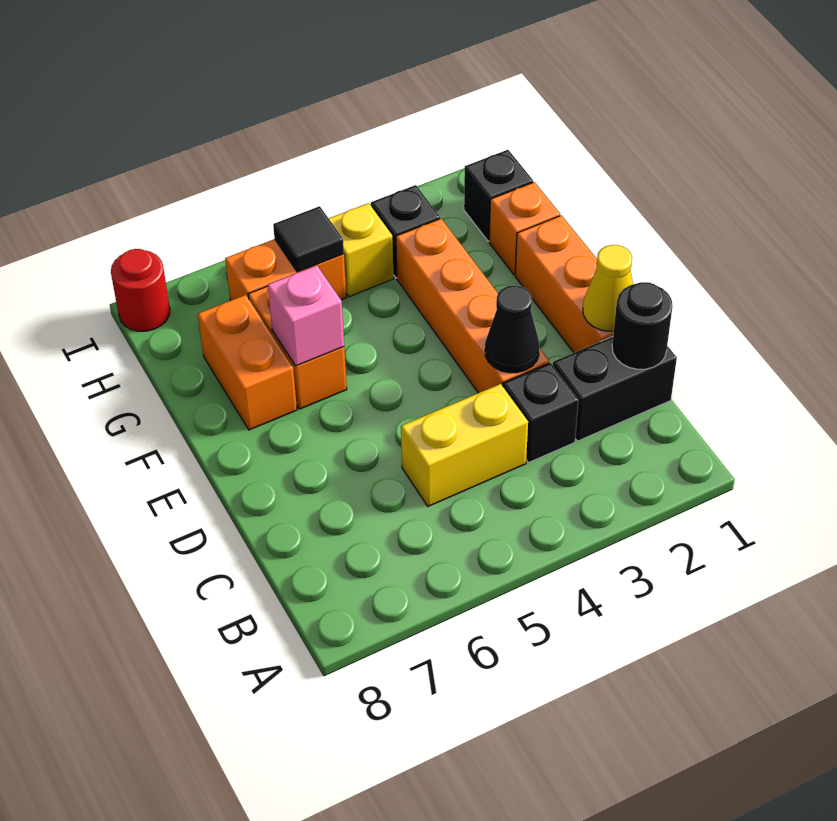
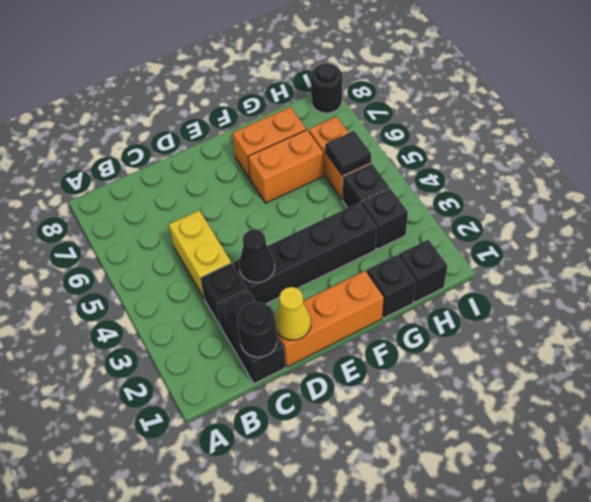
orange 1x4 brick [396,219,549,393] -> black 1x4 brick [234,203,377,304]
pink 1x1 brick [268,266,344,366] -> none
orange 1x1 brick [489,182,560,275] -> black 1x1 brick [367,255,416,318]
yellow 1x1 brick [329,203,394,297] -> black 1x1 brick [343,163,389,208]
red 1x1 round brick [111,249,170,331] -> black 1x1 round brick [311,63,342,113]

